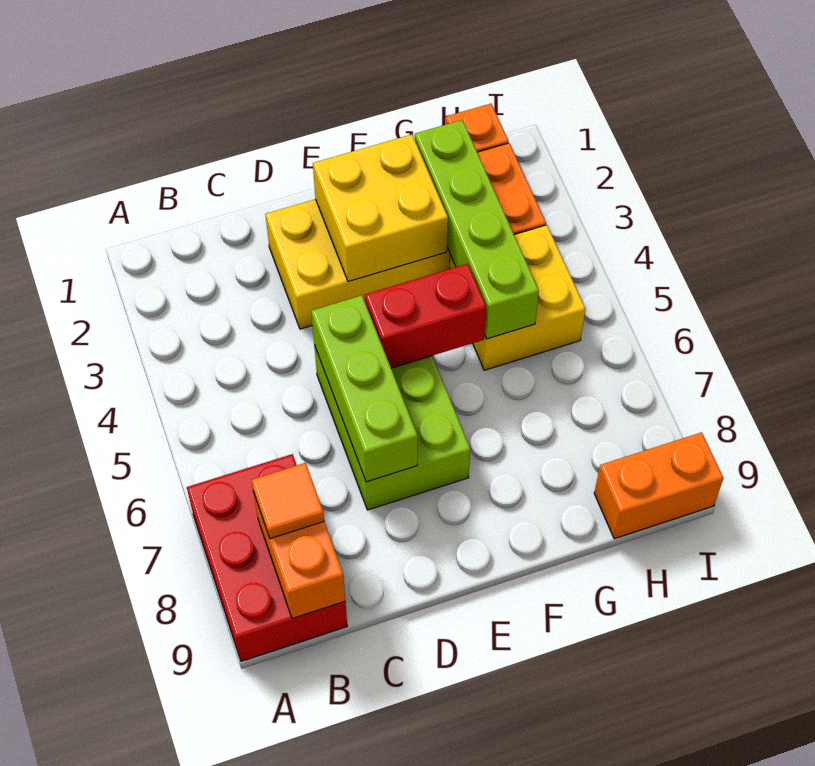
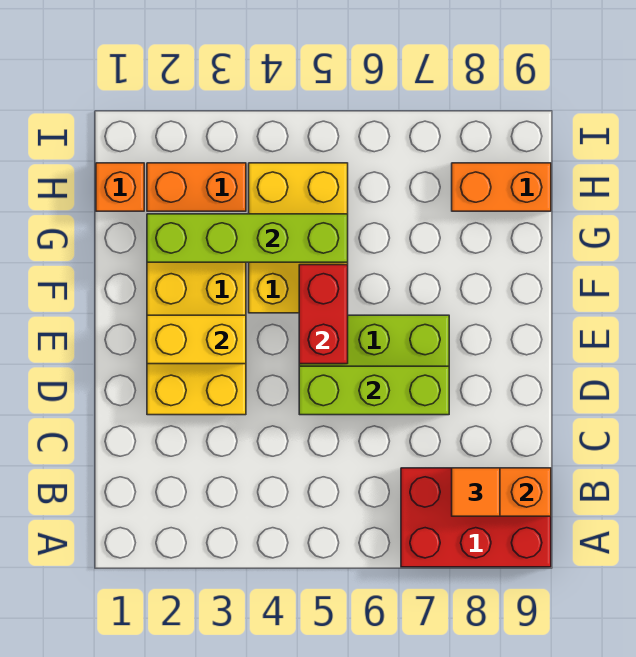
yellow 2x2 brick [313,135,448,282] -> yellow 1x2 brick [147,315,246,364]
yellow 2x2 brick [449,225,586,370] -> yellow 2x3 brick [249,163,348,313]
orange 1x2 brick [594,432,723,539] -> orange 1x2 brick turned to [452,163,551,211]

